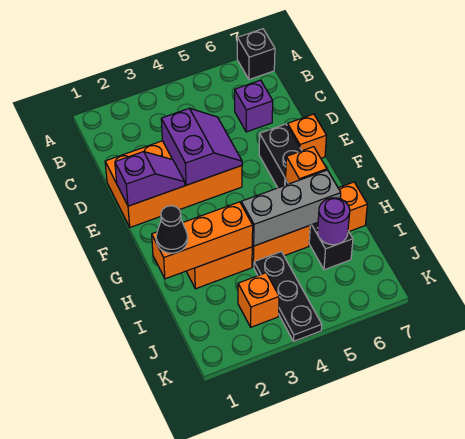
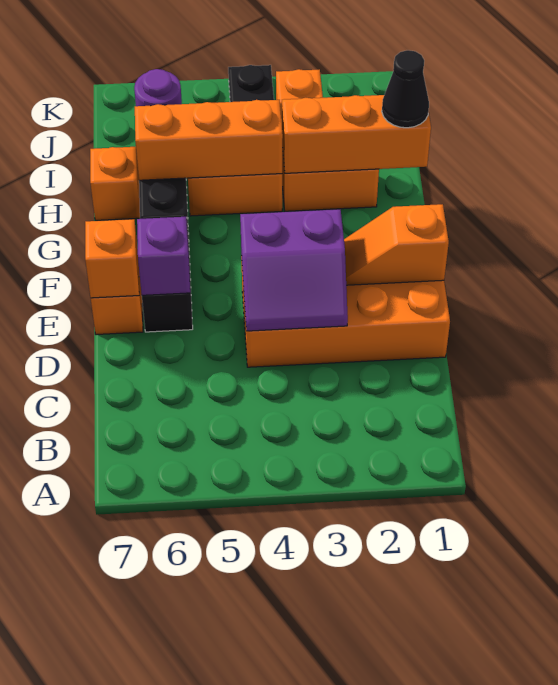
black 1x1 brick [237,29,275,80] -> none
purple 1x1 brick [235,80,273,132] -> purple 1x1 brick moved to [137,217,190,295]
purple 2x2 slope [161,108,242,185] -> purple 2x2 slope turned to [240,209,348,331]
purple 1x2 slope [115,152,185,206] -> orange 1x2 slope [344,204,449,285]
orange 1x1 brick [286,147,327,184] -> orange 1x1 brick moved to [85,219,139,298]
grey 1x3 brick [241,170,341,246] -> orange 1x3 brick [135,100,283,180]

